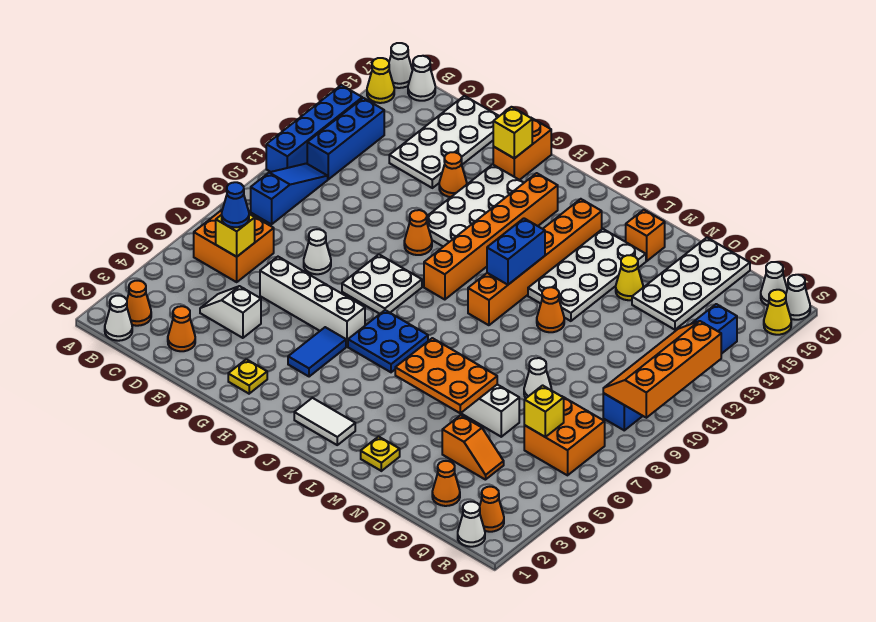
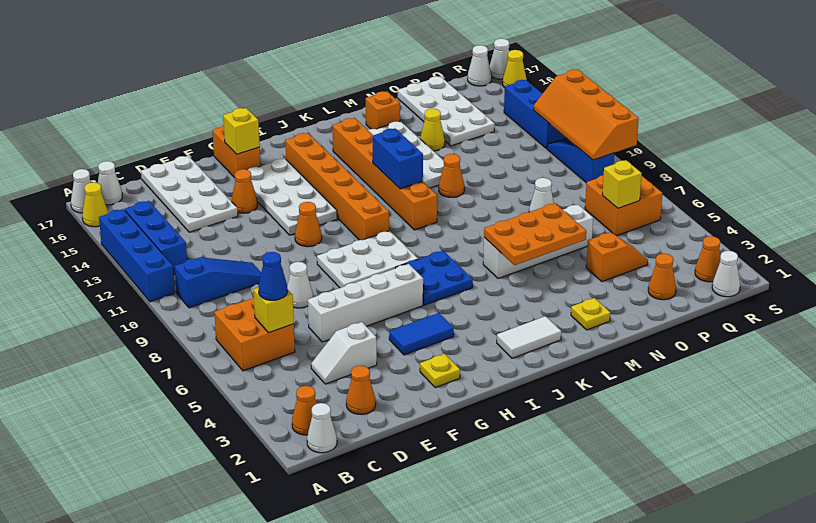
blue 1x3 slope [251,164,328,224] -> blue 1x3 slope turned to [175,257,261,308]
white 2x2 plate [342,254,422,314] -> white 2x3 plate [317,231,418,288]
blue 1x2 tile [288,327,346,377] -> blue 1x2 tile turned to [389,313,454,355]

